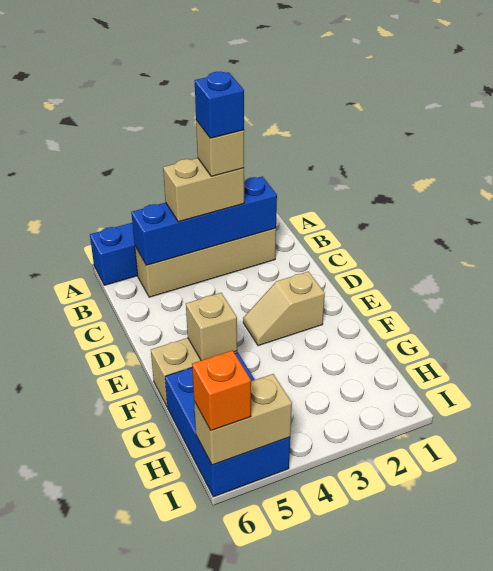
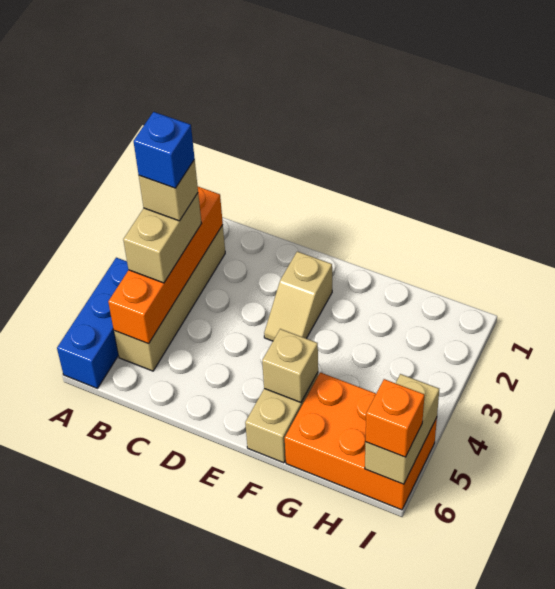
blue 1x4 brick [131,177,277,265] -> orange 1x4 brick [108,187,223,344]
blue 2x3 brick [165,353,290,497] -> orange 2x3 brick [285,372,437,510]

